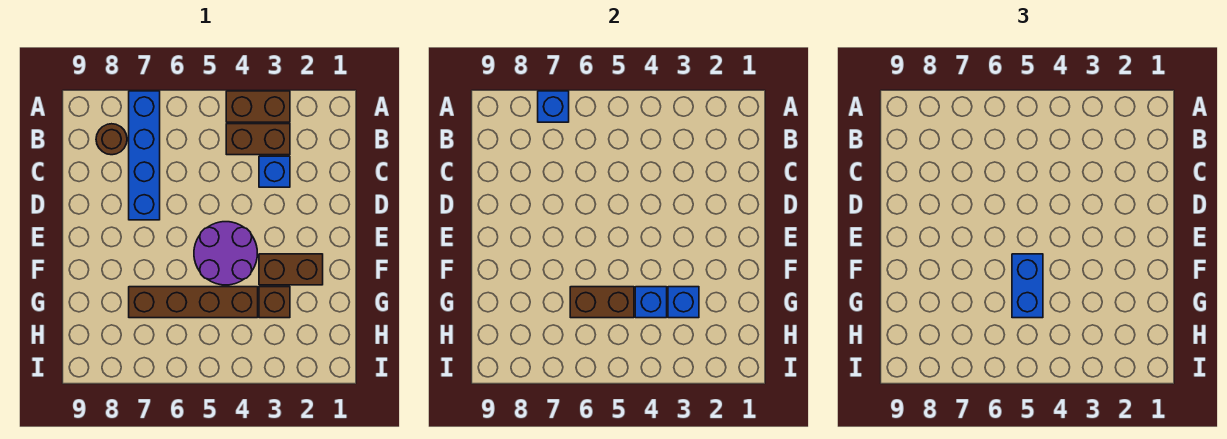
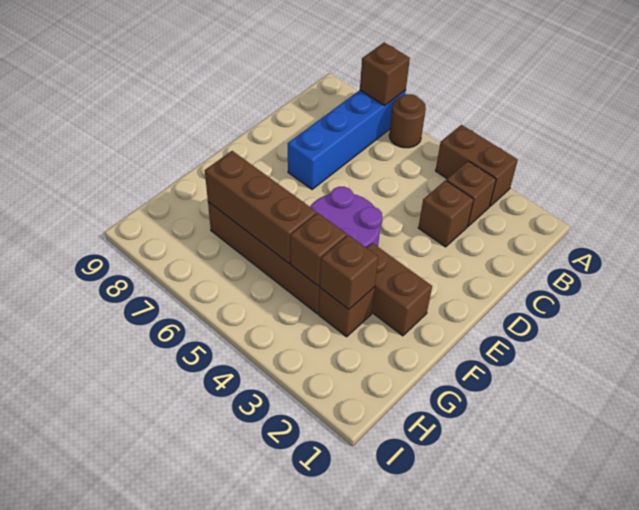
blue 1x1 brick [538,91,569,122] -> brown 1x1 brick [360,43,410,105]
brown 1x2 brick [226,124,290,155] -> brown 1x1 brick [446,161,496,226]
brown 1x1 round brick [96,124,127,155] -> brown 1x1 round brick moved to [389,94,426,148]
blue 1x1 brick [259,156,290,187] -> brown 1x1 brick [418,180,474,247]
blue 1x2 brick [1012,254,1043,318] -> none
blue 1x1 brick [668,287,699,318] -> brown 1x1 brick [320,235,378,309]
blue 1x1 brick [635,287,667,318] -> brown 1x1 brick [291,213,347,286]
brown 1x2 brick [570,287,634,318] -> brown 1x3 brick [205,151,316,263]

